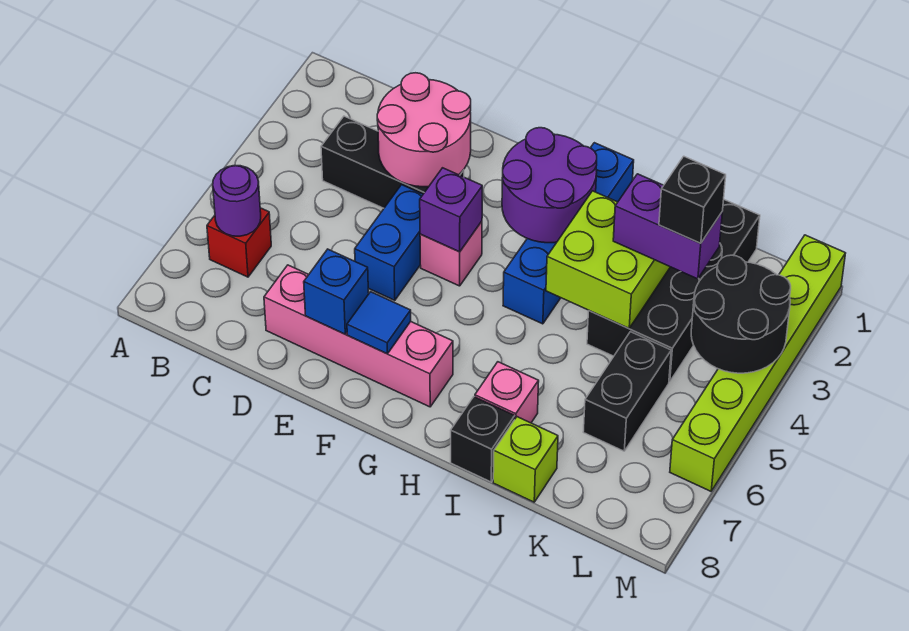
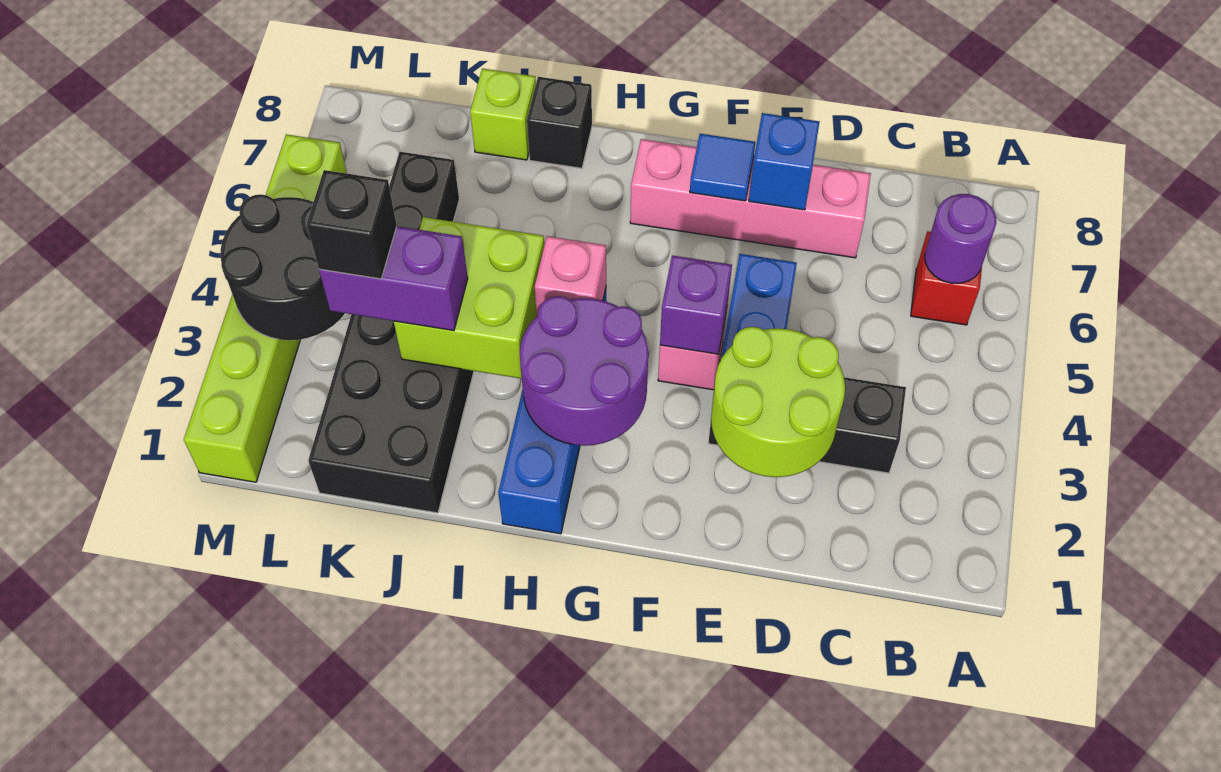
pink 2x2 round brick [377,73,471,187] -> lime 2x2 round brick [711,327,845,477]
pink 1x1 brick [475,362,539,423] -> pink 1x1 brick moved to [535,236,606,316]

